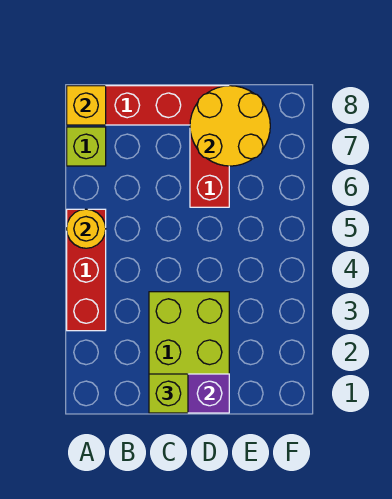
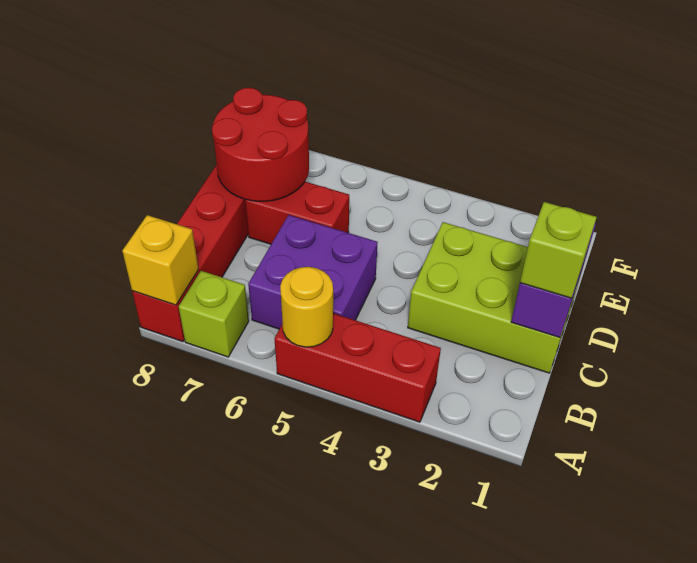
none -> purple 2x2 brick [248,215,378,329]
yellow 2x2 round brick [190,86,270,166] -> red 2x2 round brick [212,88,309,201]

